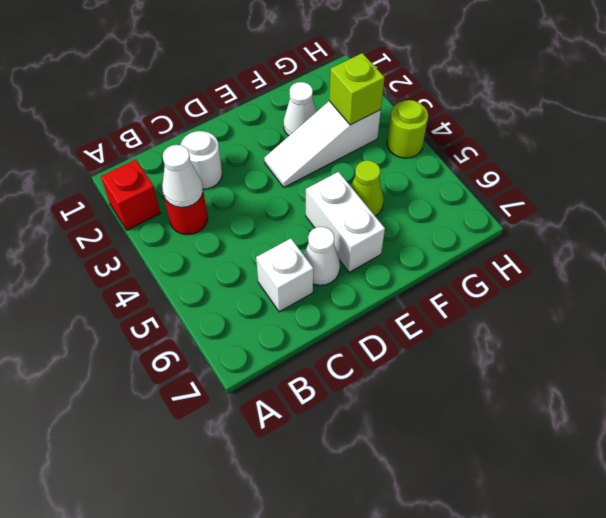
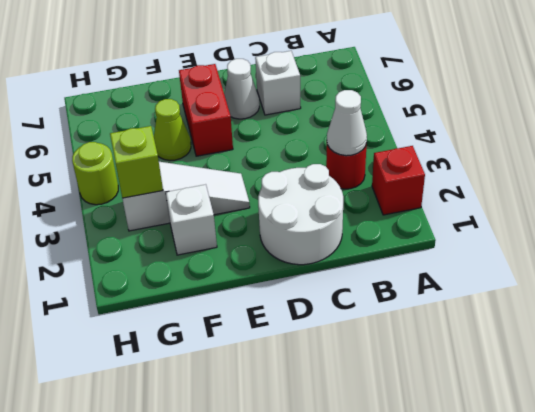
white 1x1 round brick [181,131,222,189] -> white 2x2 round brick [258,164,343,265]
white 1x2 brick [306,172,385,272] -> red 1x2 brick [179,64,233,156]
white 1x1 cone [283,82,316,136] -> white 1x1 brick [166,184,217,255]

